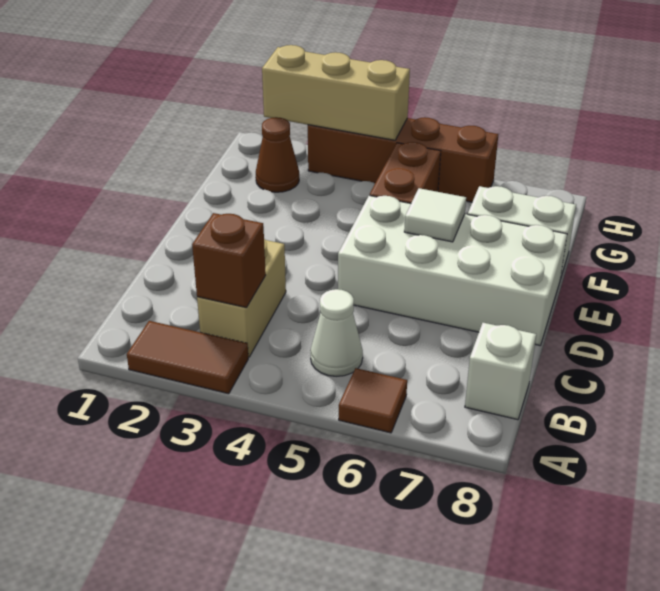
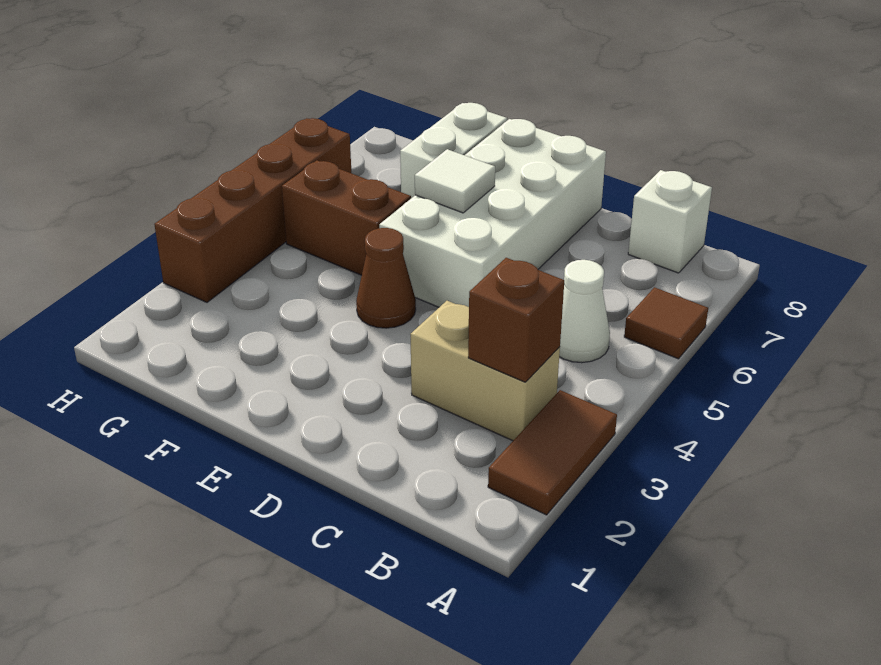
brown 1x1 cone [256,117,299,192] -> brown 1x1 cone moved to [356,228,416,328]
tan 1x3 brick [262,45,410,140] -> none

